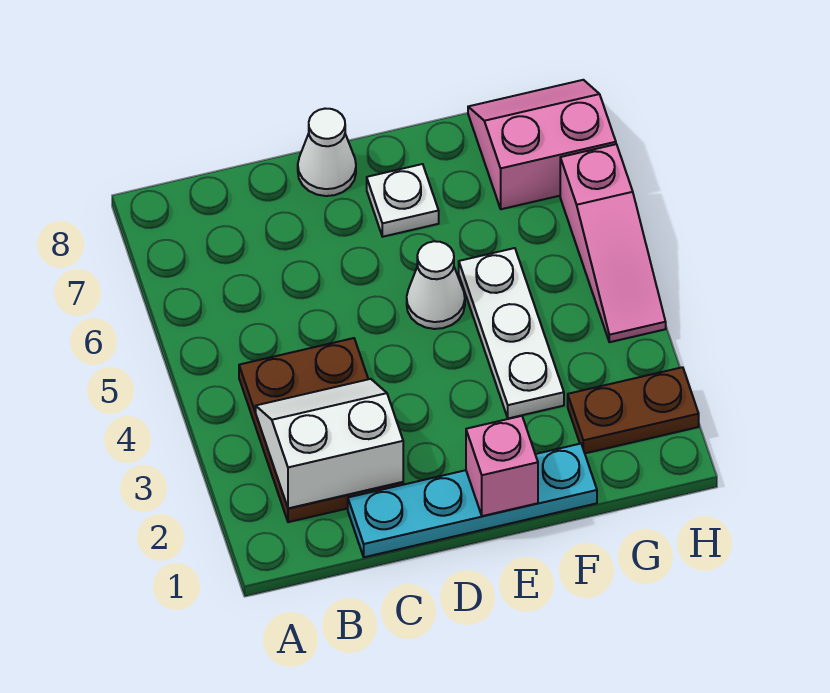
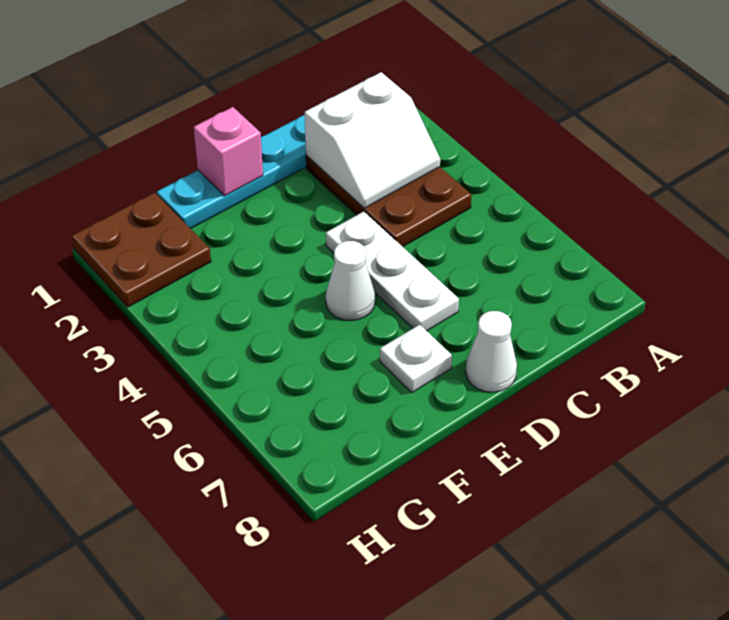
white 1x3 plate [459,248,564,418] -> white 1x3 plate moved to [326,212,459,331]
brown 1x2 plate [568,367,699,453] -> brown 2x2 plate [72,193,211,307]
pink 2x2 slope [468,80,616,209] -> none
pink 1x3 slope [560,144,666,342] -> none

